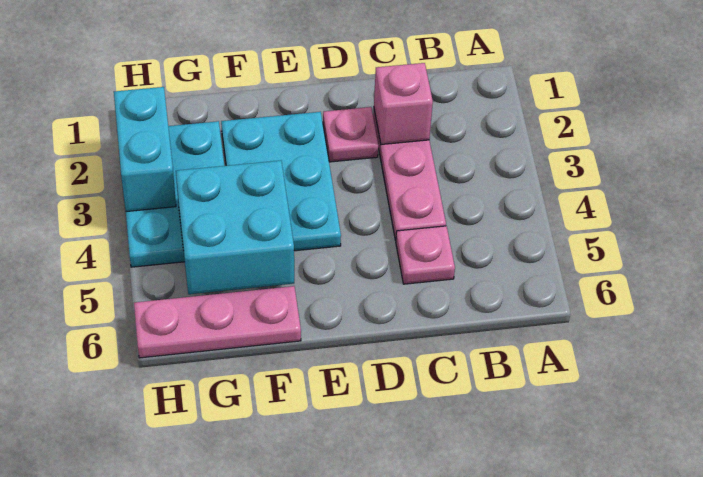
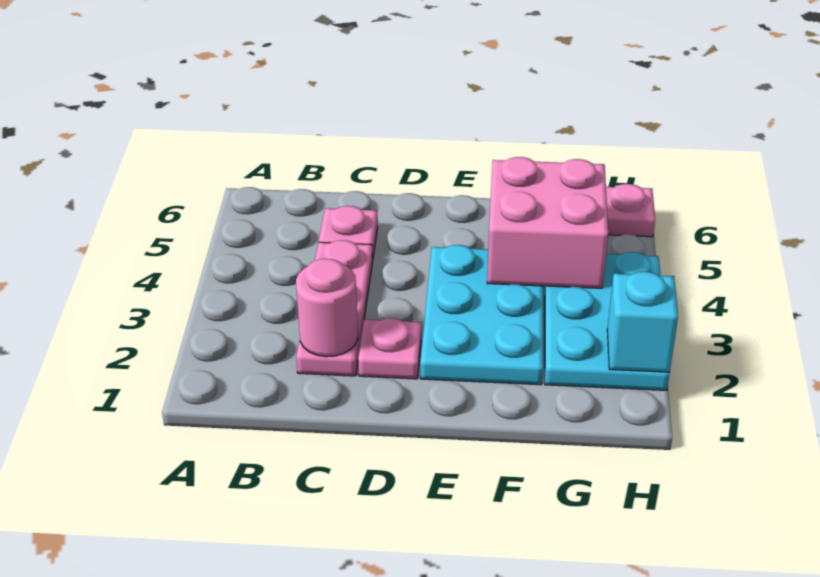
pink 1x1 brick [374,63,433,145] -> pink 1x1 round brick [296,258,358,357]
cyan 2x2 brick [176,161,294,294] -> pink 2x2 brick [487,157,608,288]
cyan 1x2 brick [114,87,176,212] -> cyan 1x1 brick [607,272,678,372]

